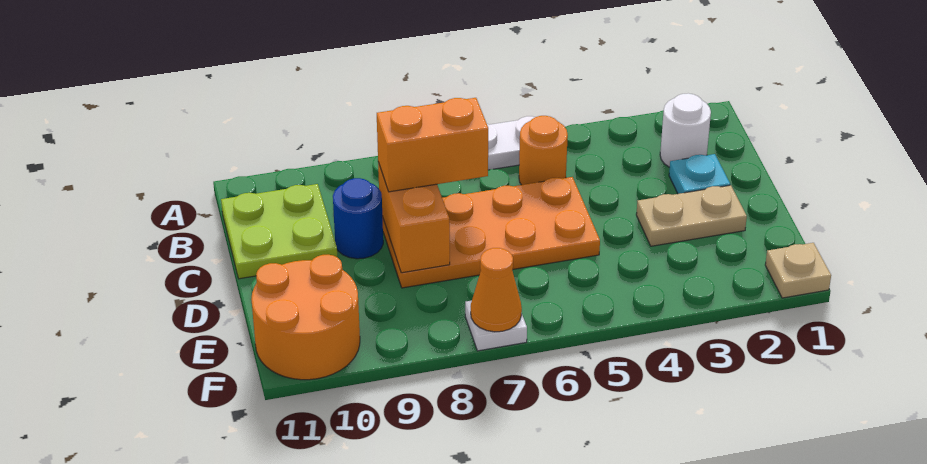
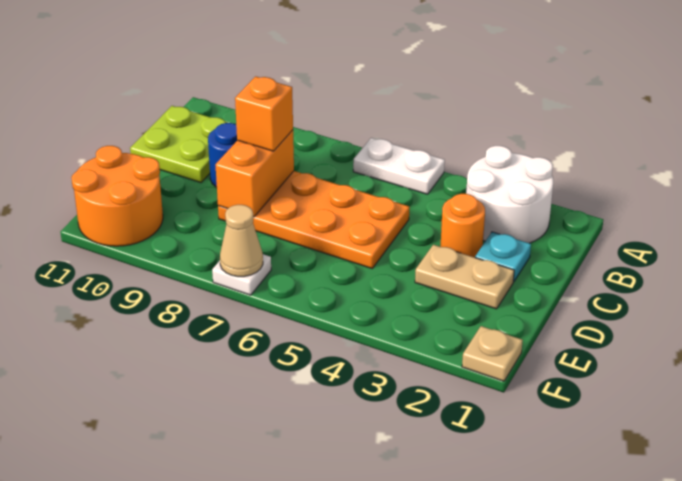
white 1x1 round brick [660,93,711,167] -> white 2x2 round brick [466,146,553,243]
orange 1x1 round brick [519,116,568,185] -> orange 1x1 round brick moved to [441,194,485,257]
orange 1x2 brick [377,98,488,192] -> orange 1x1 brick [235,76,293,151]
orange 1x1 cone [471,248,522,332] -> tan 1x1 cone [220,205,263,277]

